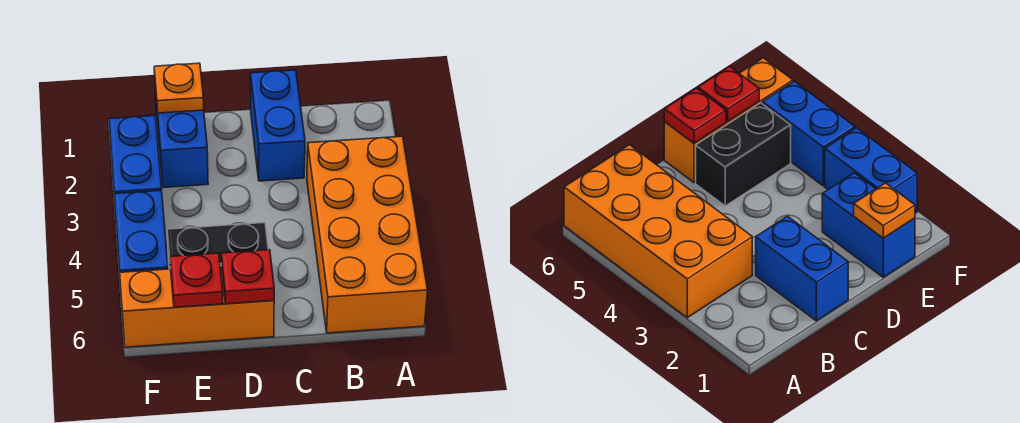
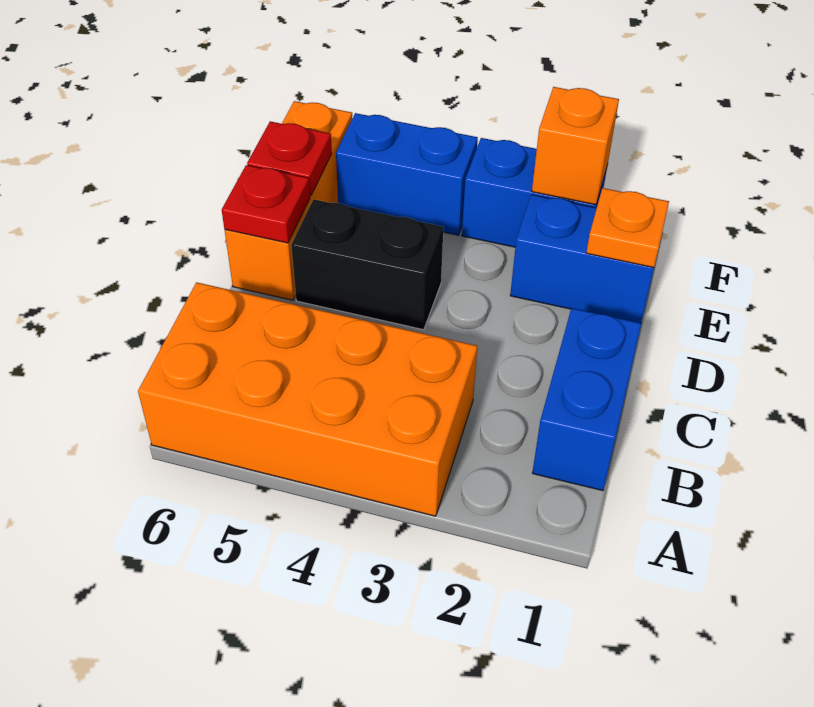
blue 1x2 brick [250,70,305,181] -> blue 1x2 brick turned to [532,308,641,491]
black 1x2 brick [167,223,268,269] -> black 1x2 brick turned to [291,199,443,330]
none -> orange 1x1 brick [532,87,619,205]

